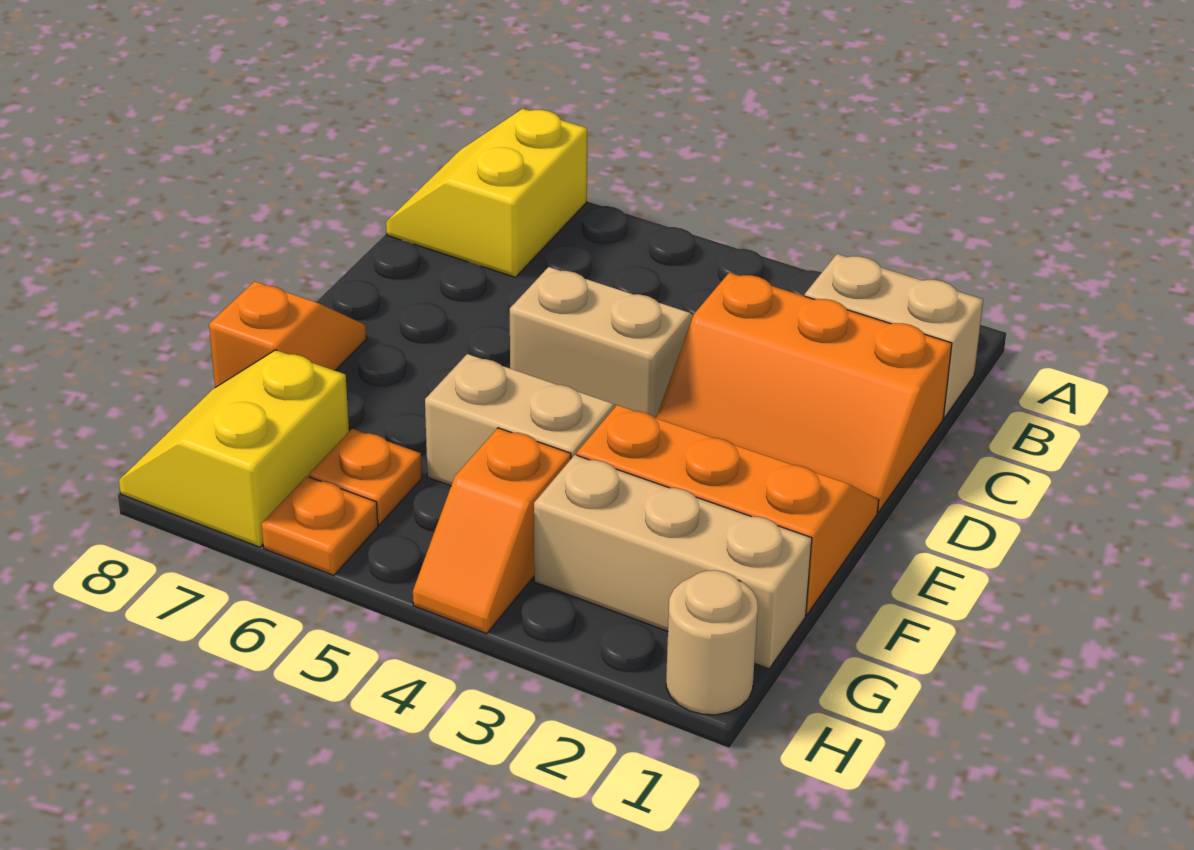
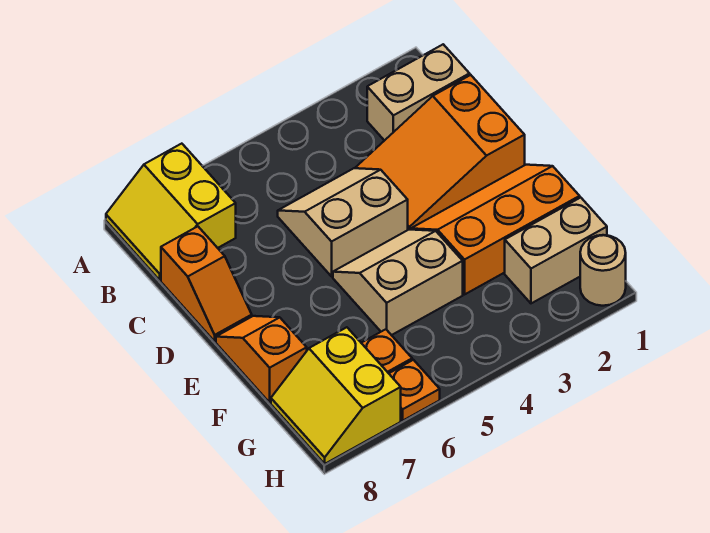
orange 2x3 slope [656,272,952,512] -> orange 2x3 slope turned to [356,75,525,230]
tan 1x3 brick [534,455,812,669] -> tan 1x2 brick [505,198,607,303]
orange 1x2 slope [413,428,571,634] -> orange 1x2 slope moved to [161,226,252,341]

